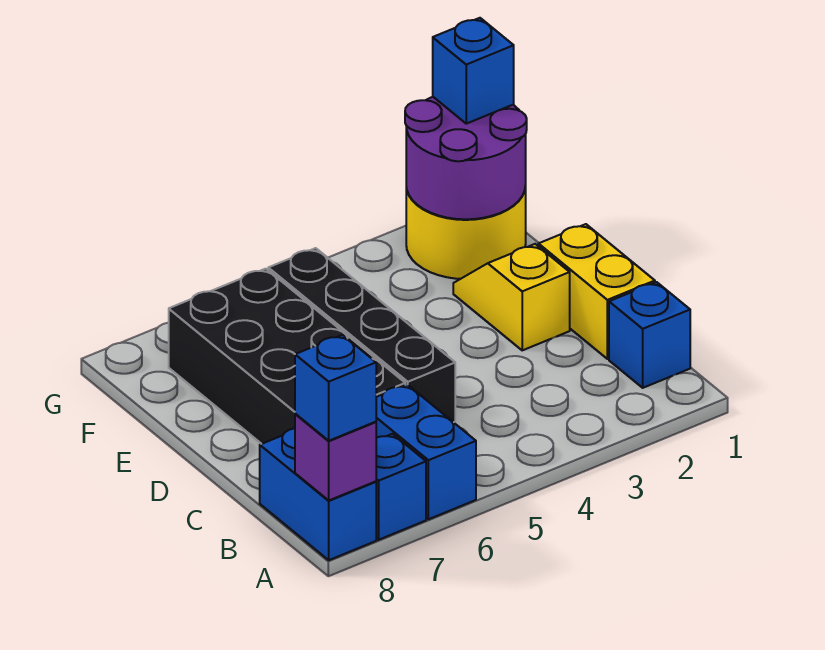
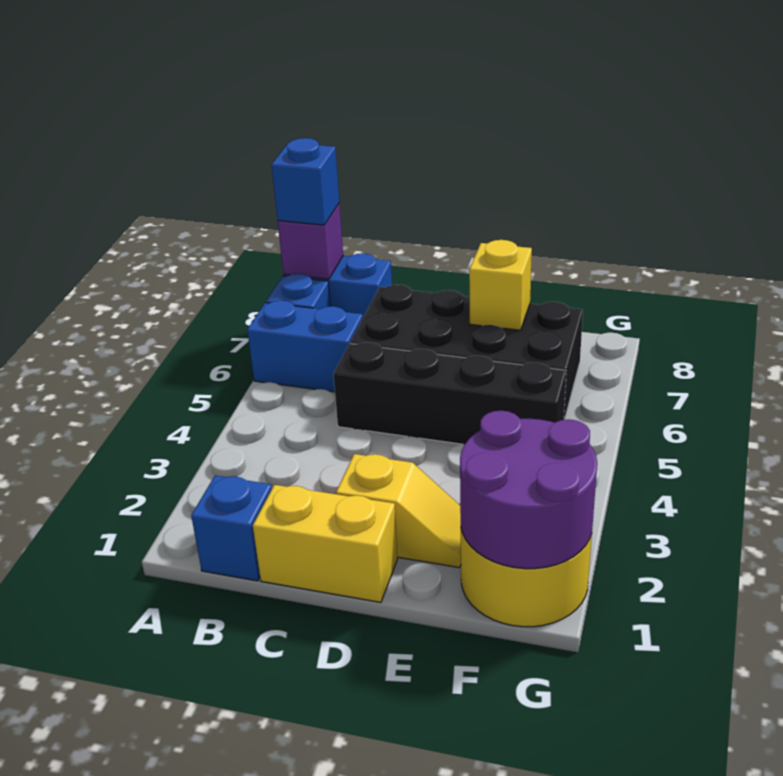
none -> yellow 1x1 brick [469,240,532,330]
blue 1x1 brick [433,18,514,124] -> none

